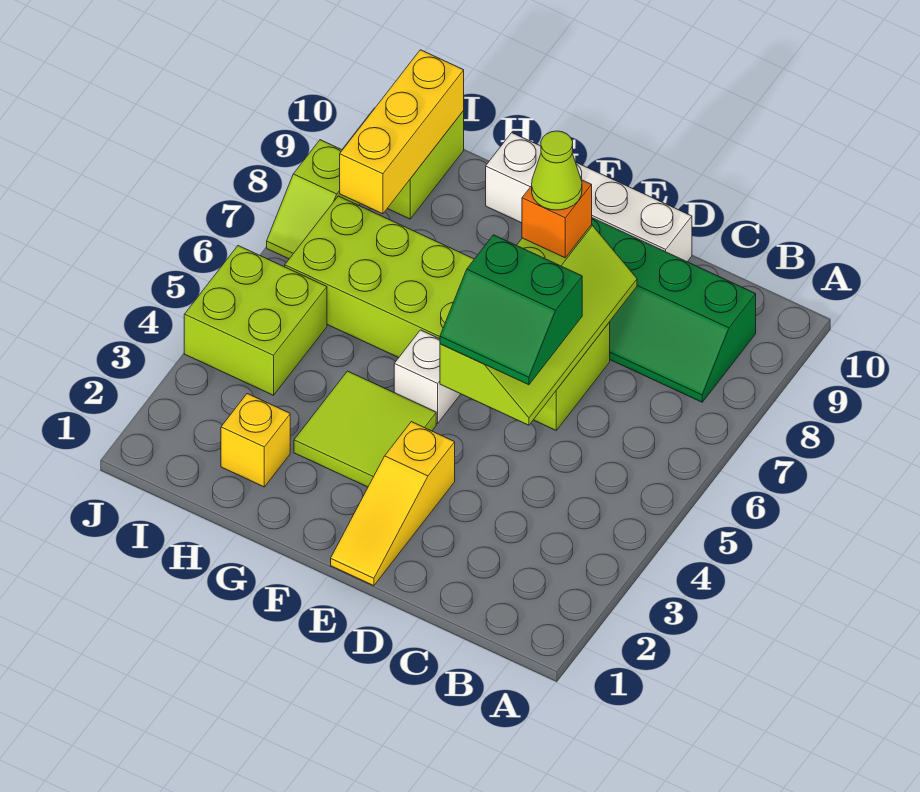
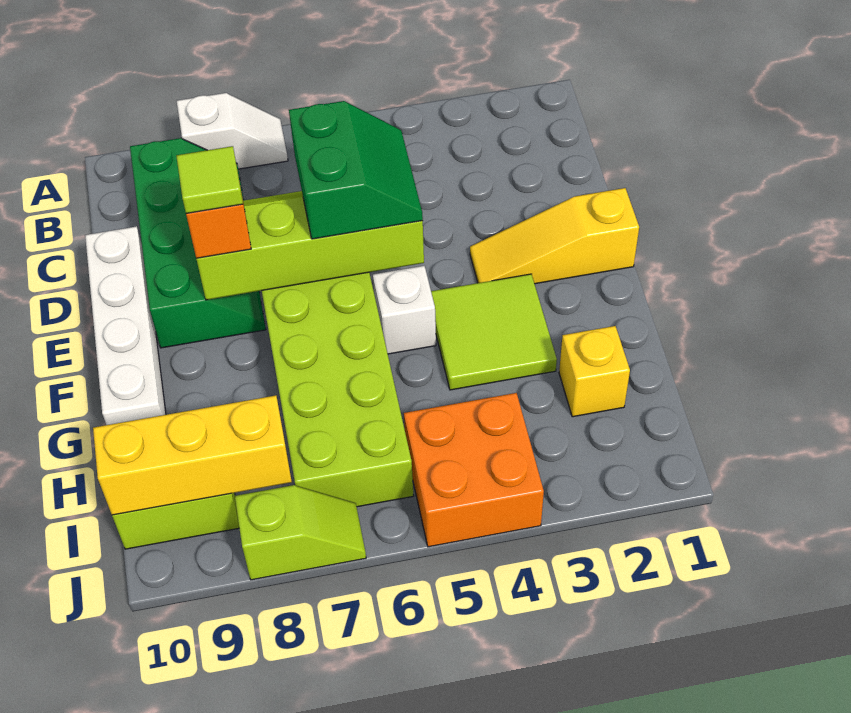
none -> white 1x2 slope [177,93,288,169]
yellow 1x3 slope [331,422,455,586] -> yellow 1x3 slope turned to [470,188,639,284]
lime 1x1 cone [532,131,582,210] -> lime 1x1 tile [176,146,243,213]
lime 2x2 brick [184,246,327,395] -> orange 2x2 brick [404,393,544,547]

